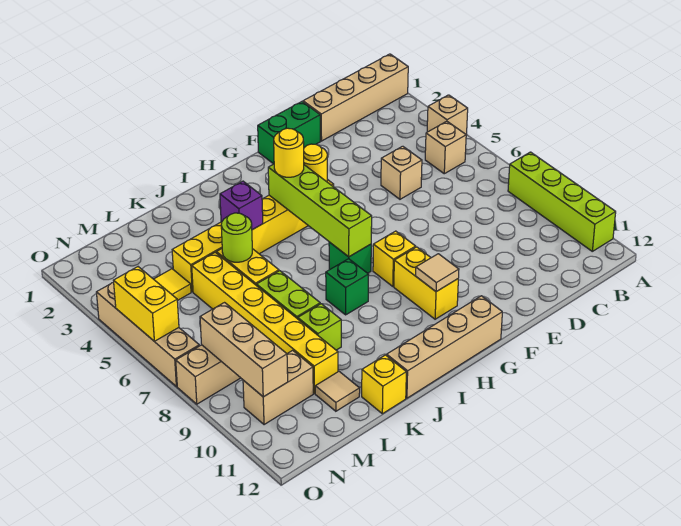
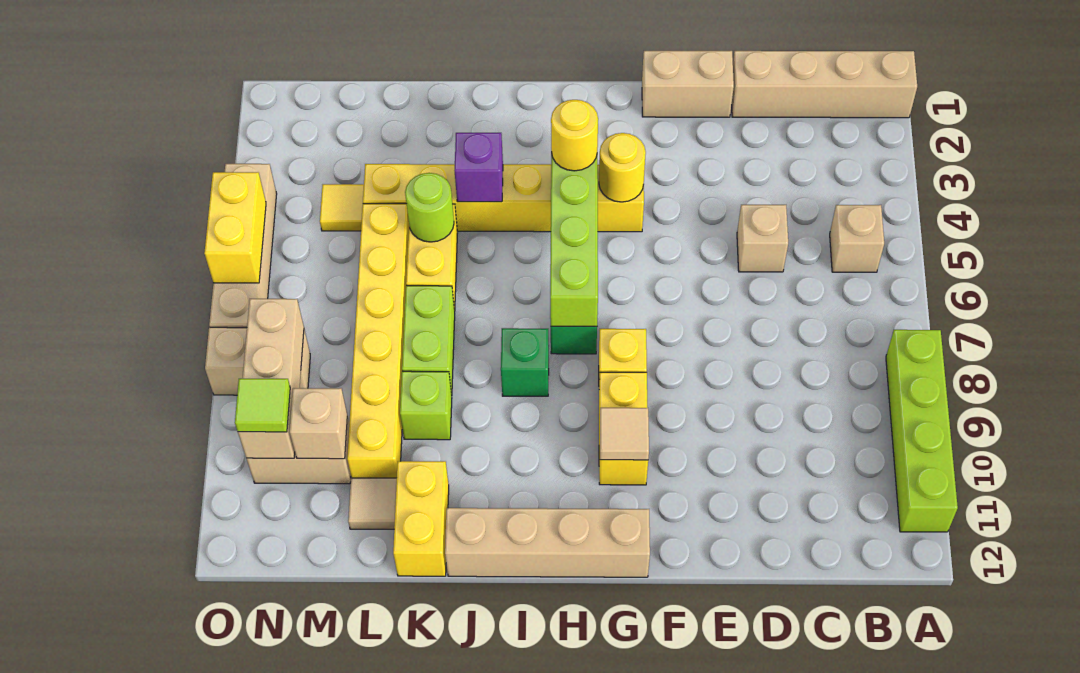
tan 1x1 brick [427,95,468,135] -> tan 1x1 brick moved to [290,388,347,459]
green 1x2 brick [258,102,320,164] -> tan 1x2 brick [642,51,734,117]
yellow 1x1 brick [362,355,406,414] -> yellow 1x2 brick [393,461,449,576]
none -> lime 1x1 tile [235,379,290,432]

